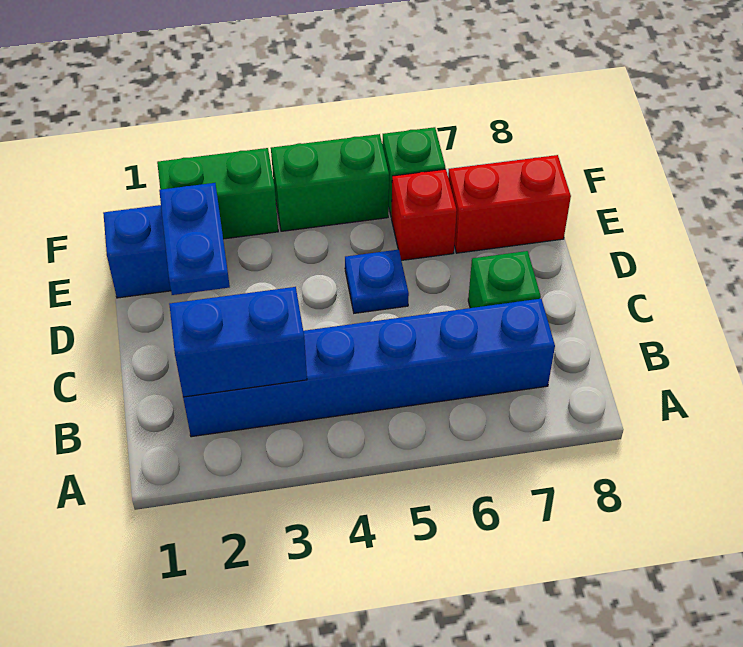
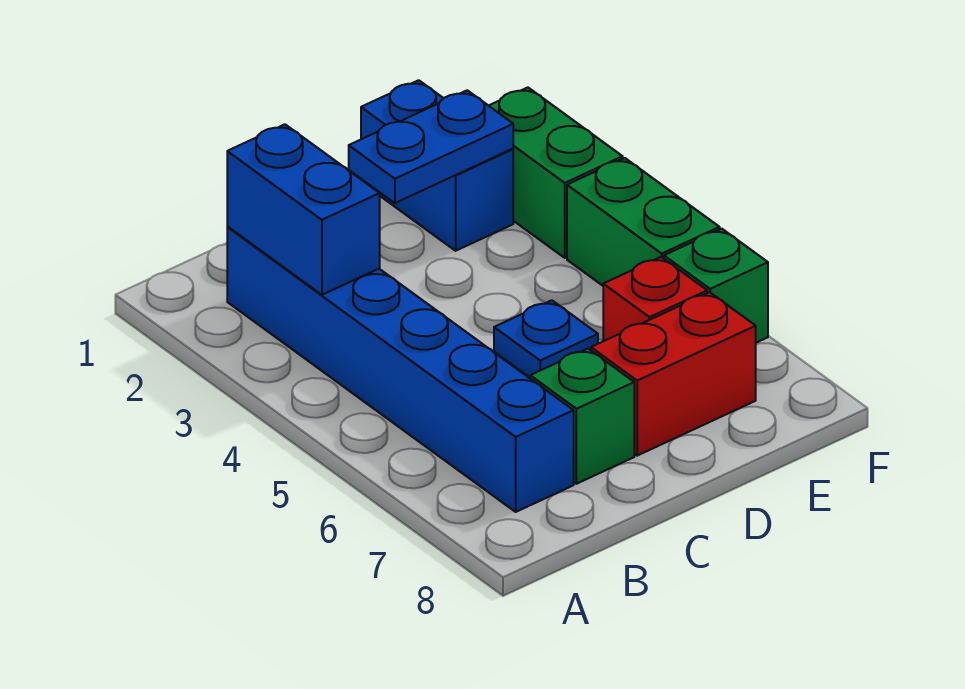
red 1x2 brick [448,155,571,253] -> red 1x2 brick turned to [591,292,756,456]

